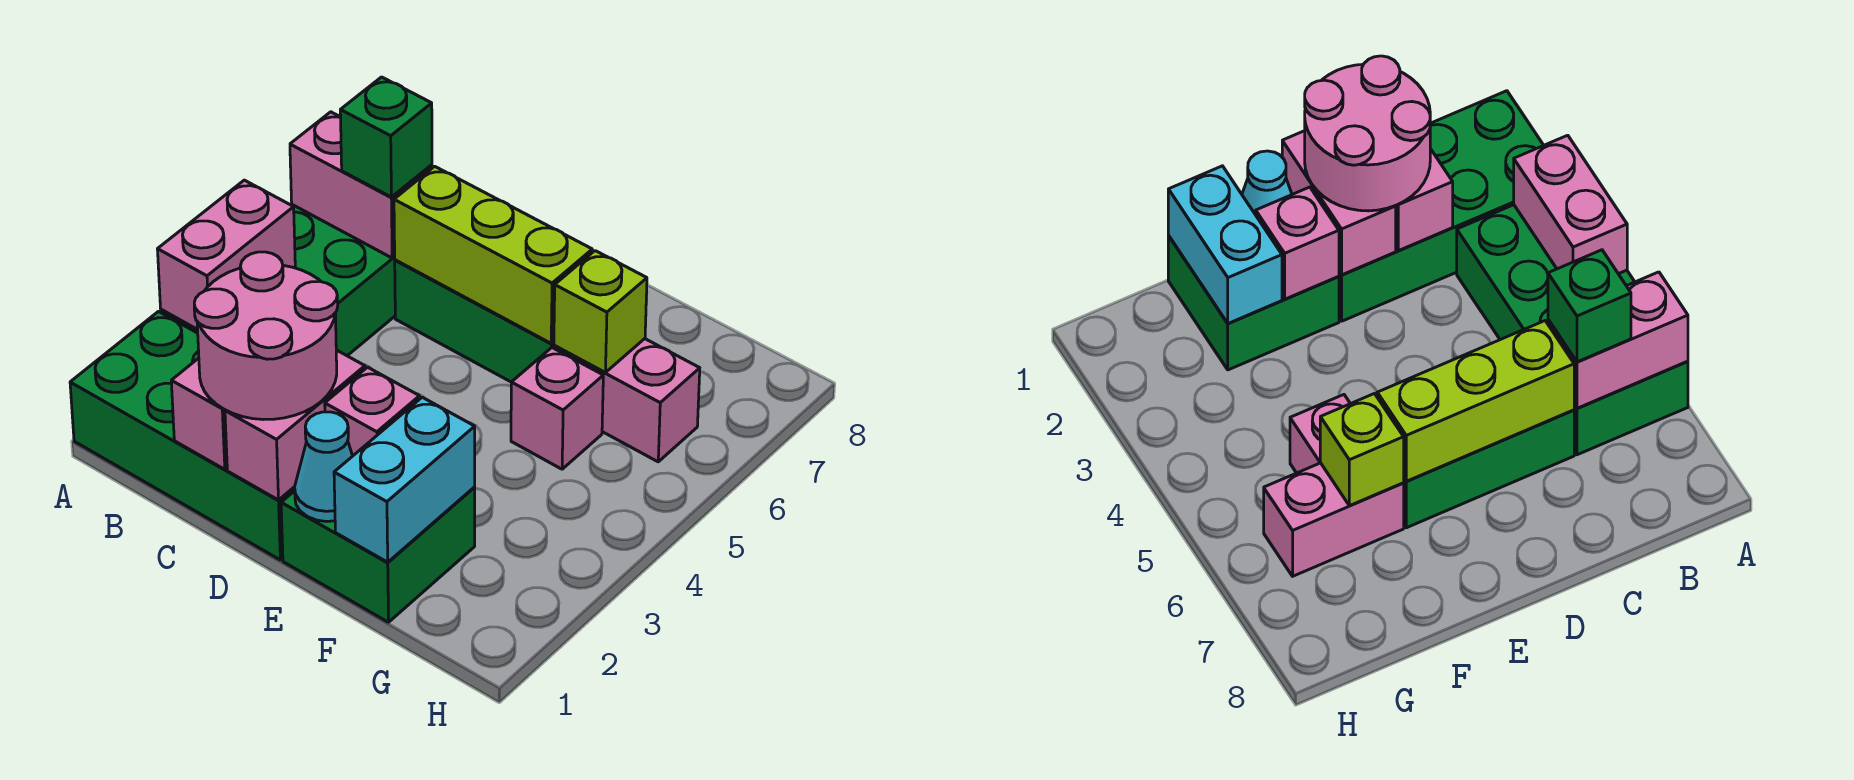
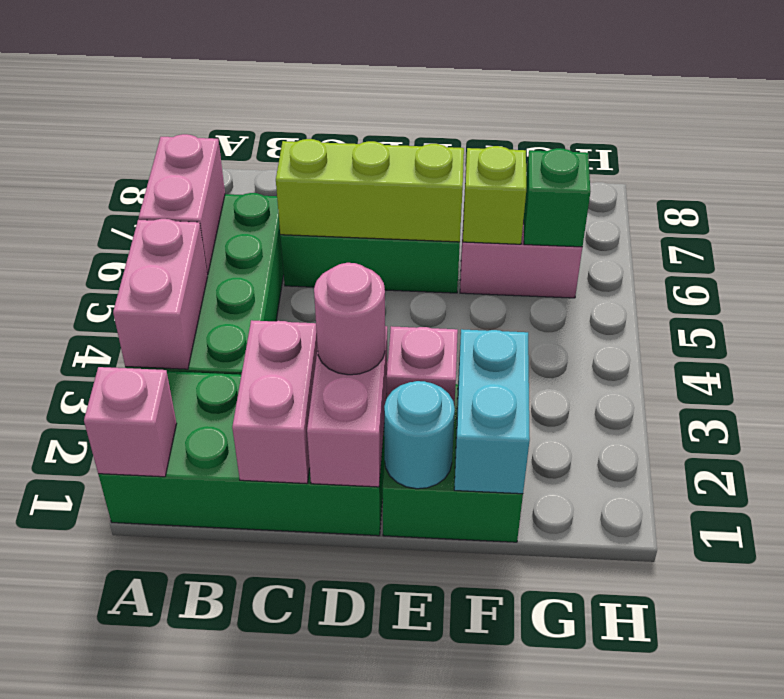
pink 1x2 brick [290,112,432,258] -> pink 1x2 brick turned to [139,134,225,275]
green 1x1 brick [340,77,432,197] -> green 1x1 brick moved to [524,148,591,247]
pink 2x2 round brick [194,252,338,420] -> pink 1x1 round brick [314,263,385,375]
cyan 1x1 cone [295,412,352,522] -> cyan 1x1 round brick [384,381,455,489]
pink 1x1 brick [511,348,603,469] -> pink 1x1 brick moved to [84,367,177,477]

